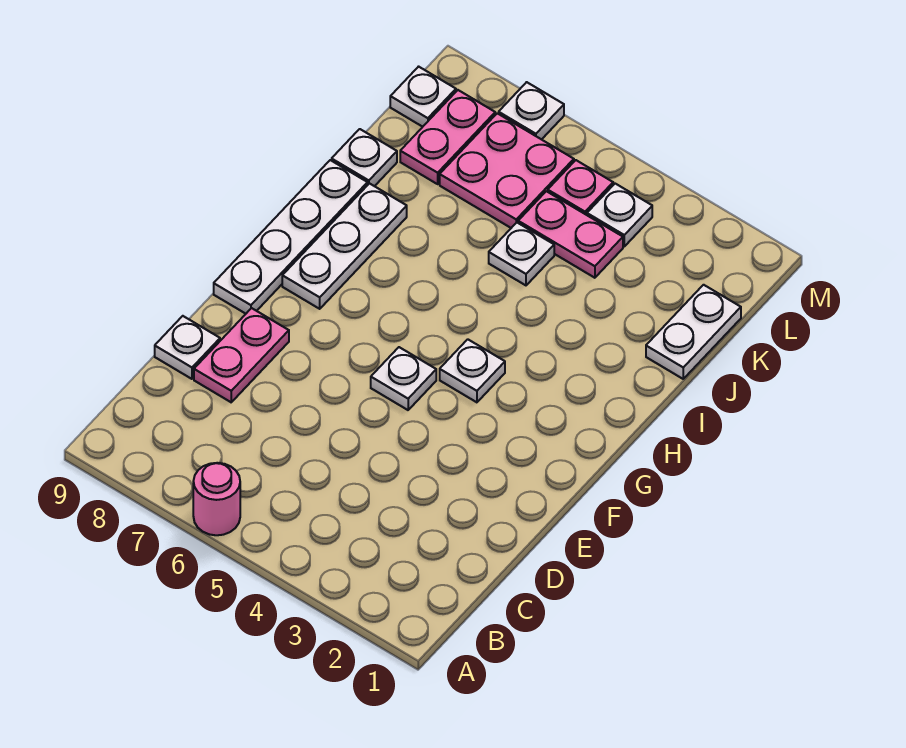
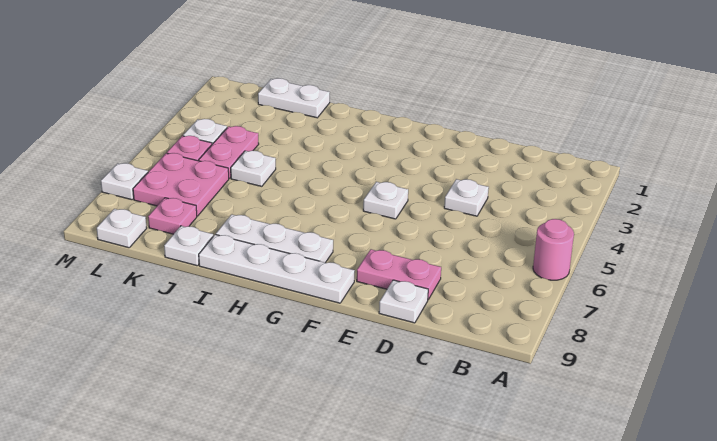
white 1x1 plate [440,339,505,402] -> white 1x1 plate moved to [444,179,489,216]
pink 1x2 plate [400,90,495,184] -> pink 1x1 plate [148,198,197,234]

